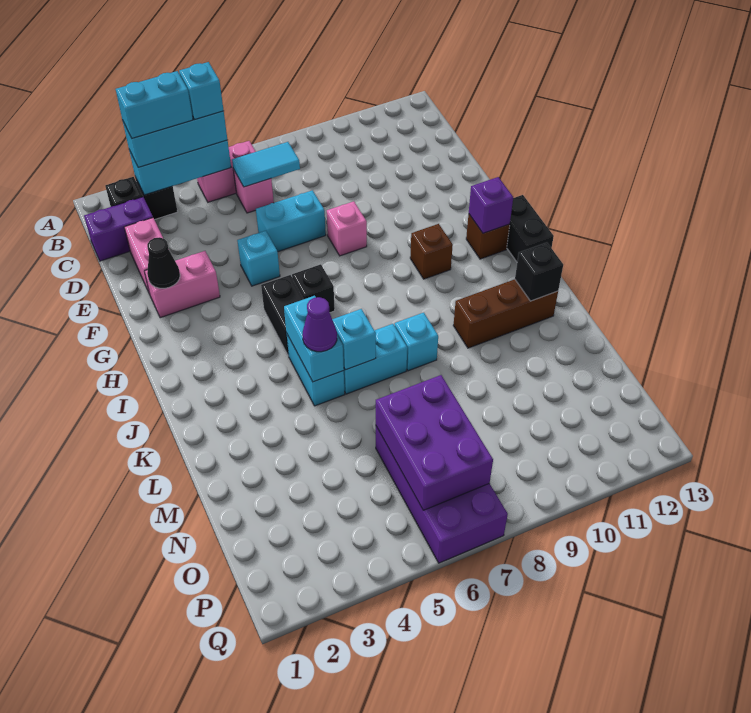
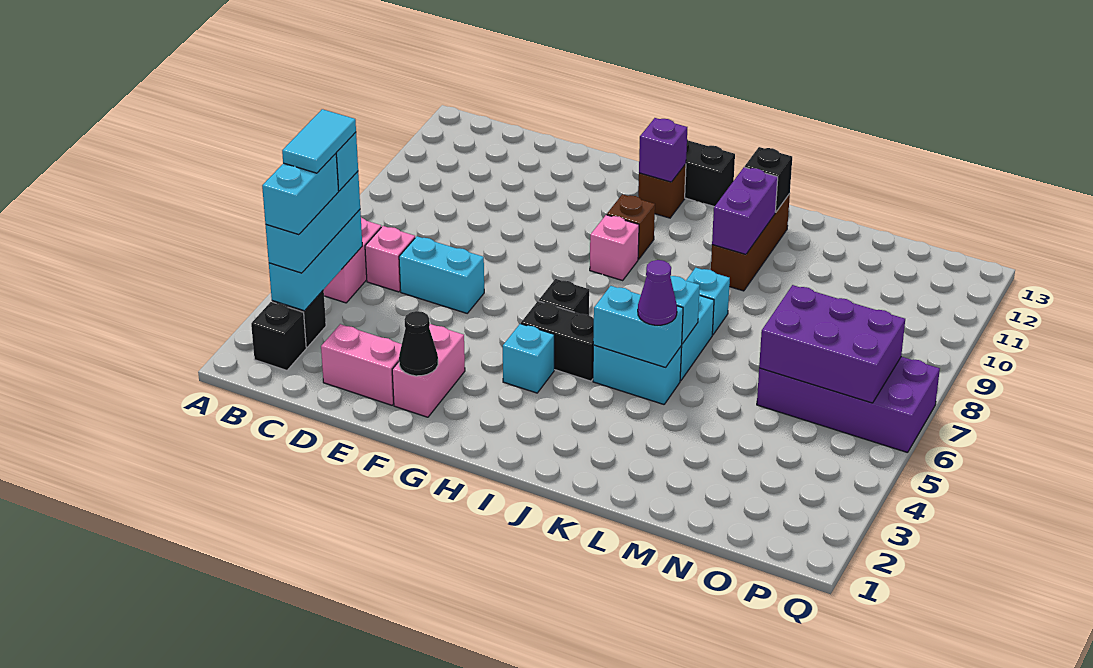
purple 1x2 brick [84,197,153,261] -> purple 1x2 brick moved to [712,167,778,254]
cyan 1x2 tile [232,142,300,187] -> cyan 1x2 tile moved to [282,109,356,173]
cyan 1x2 brick [256,190,326,252] -> cyan 1x2 brick turned to [399,236,484,313]
cyan 1x1 brick [237,231,280,286] -> cyan 1x1 brick moved to [503,324,554,393]
pink 1x1 brick [327,201,367,256] -> pink 1x1 brick moved to [590,215,639,280]

